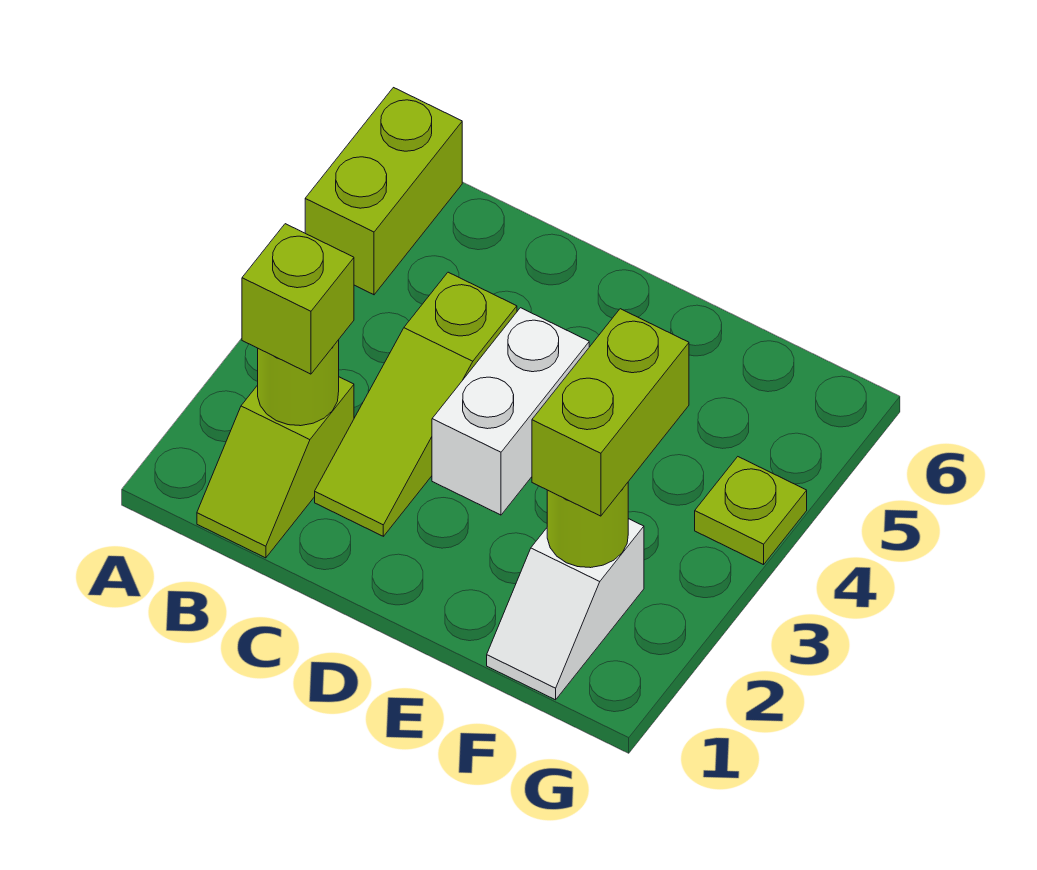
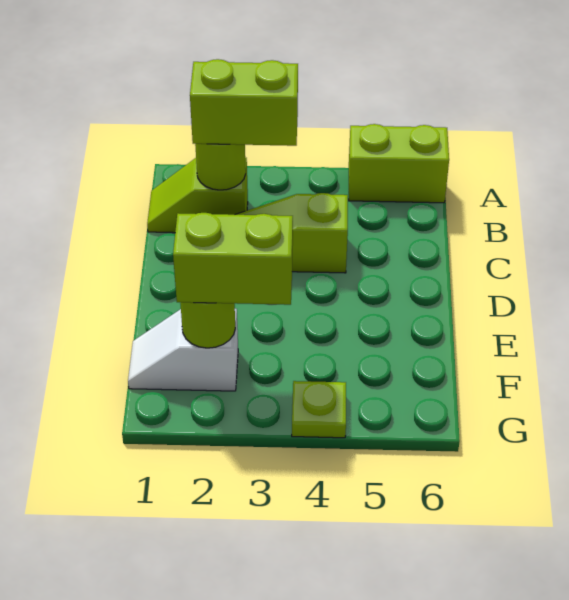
lime 1x1 brick [242,224,354,374] -> lime 1x2 brick [190,59,298,146]
white 1x2 brick [432,308,589,515] -> none

